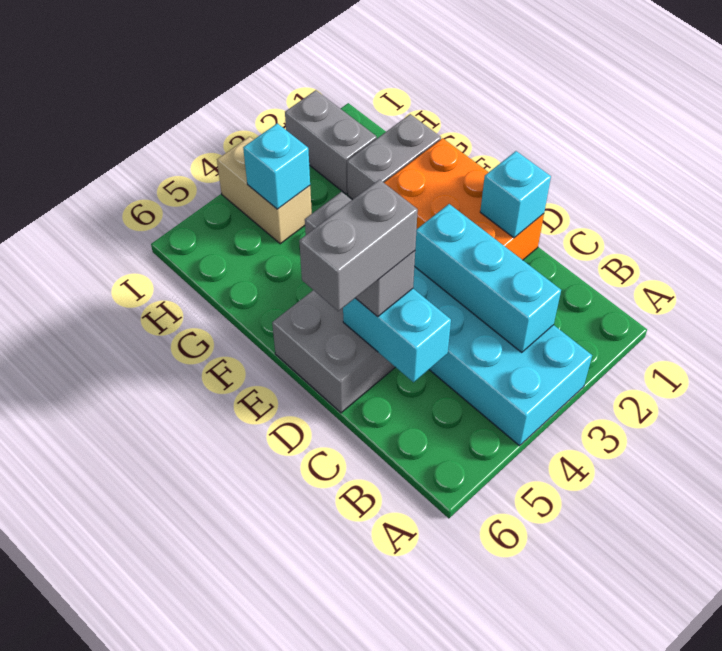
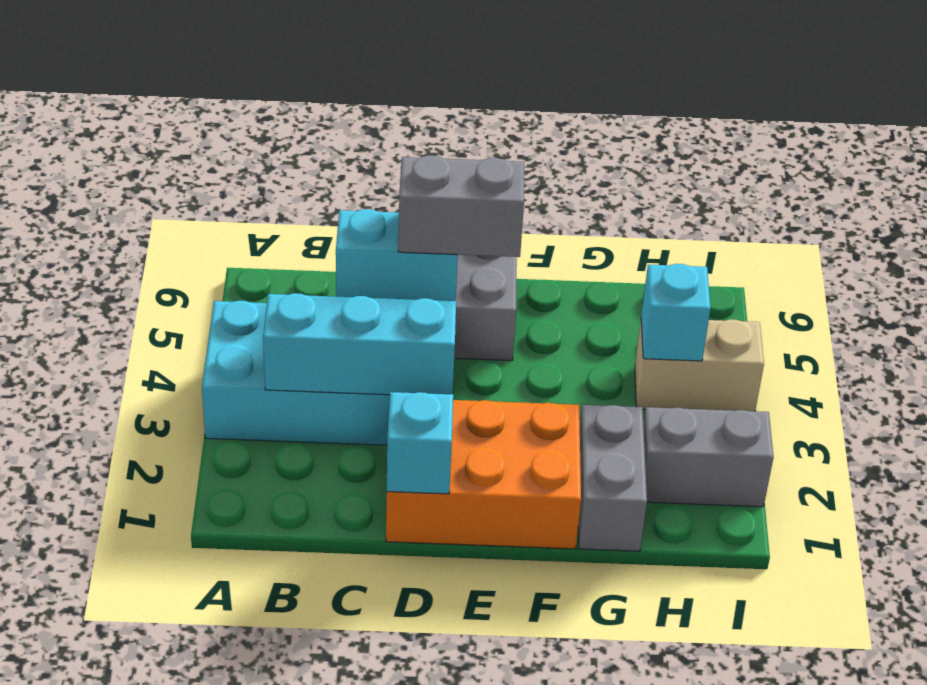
grey 1x2 brick [299,180,418,311] -> none

